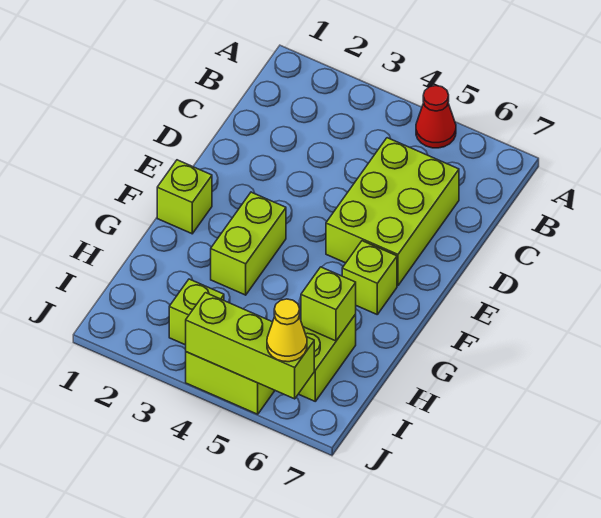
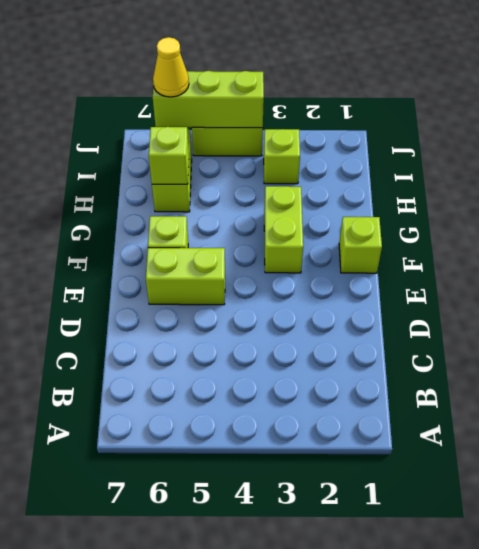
red 1x1 cone [416,86,456,148] -> none
lime 2x3 brick [326,138,459,286] -> lime 1x2 brick [146,248,225,305]

